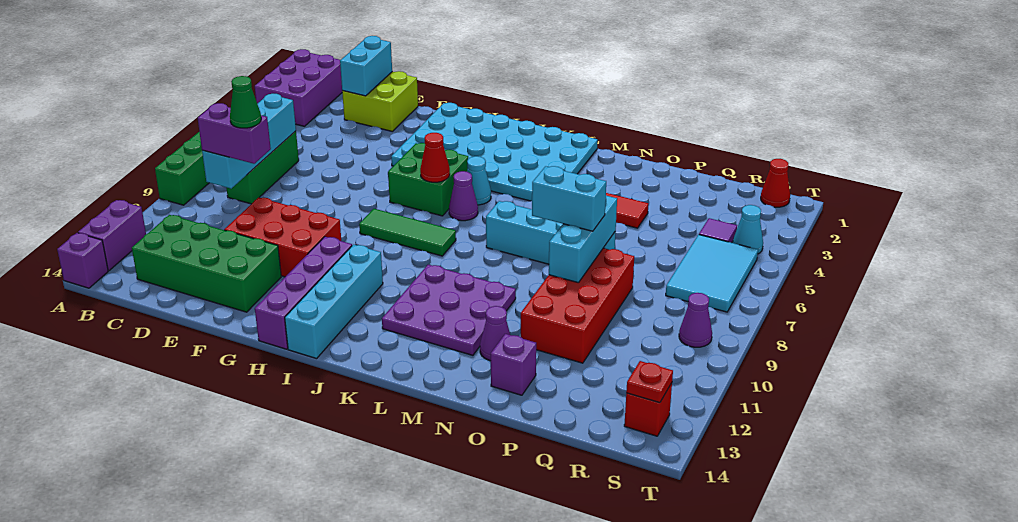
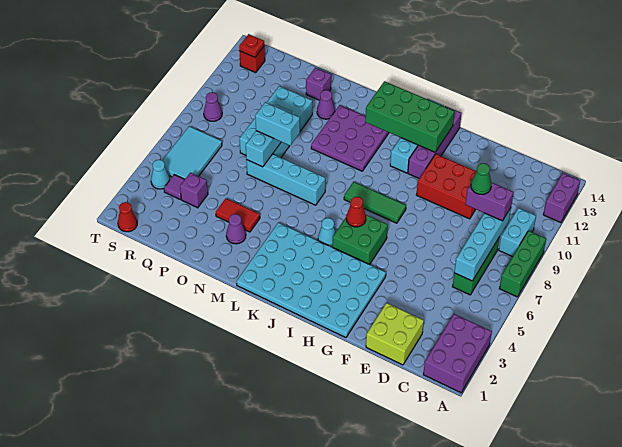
purple 1x1 brick [57,233,108,288] -> purple 1x1 brick moved to [180,173,208,208]
green 2x4 brick [132,215,281,312] -> green 2x4 brick moved to [365,81,454,152]
cyan 1x2 brick [340,36,392,96] -> cyan 1x2 brick moved to [499,208,536,257]
purple 1x1 cone [449,171,478,221] -> purple 1x1 cone moved to [226,214,246,244]
red 2x4 brick [521,248,634,363] -> cyan 2x4 brick [240,86,312,157]

